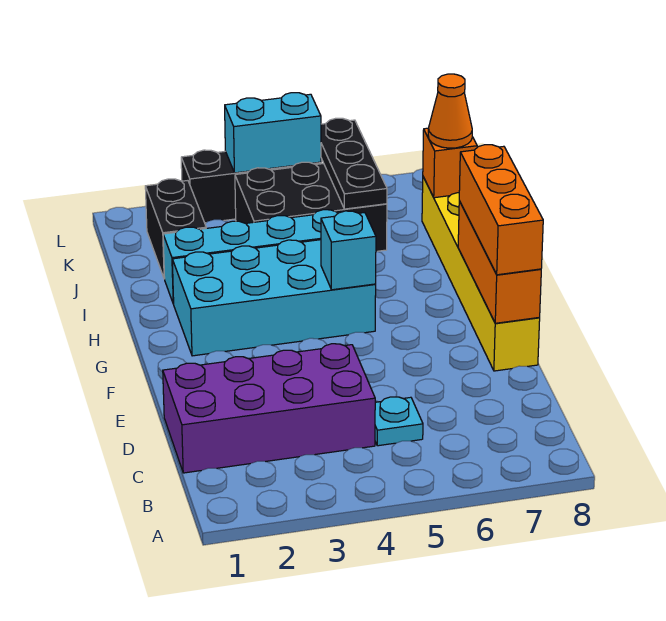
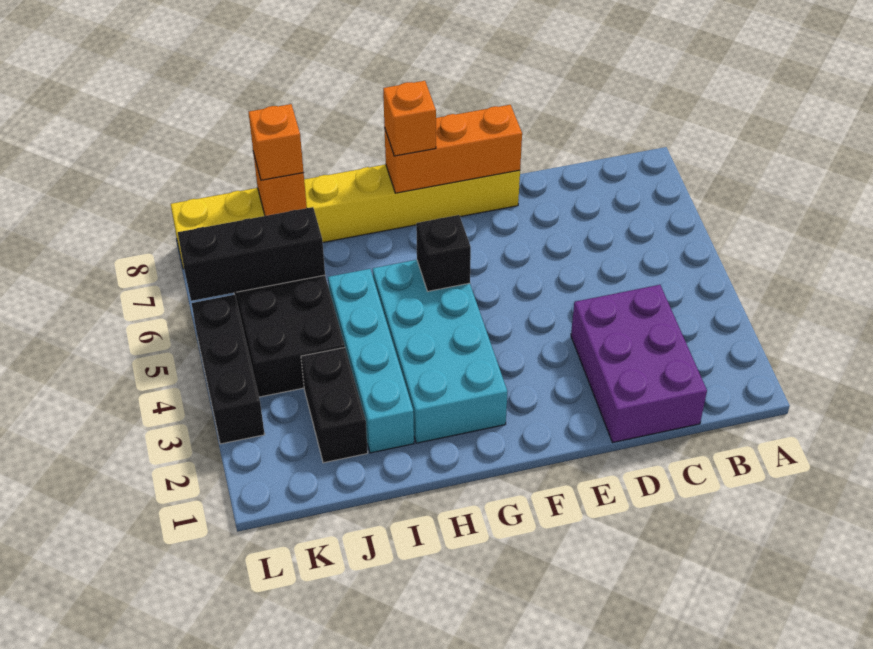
purple 2x4 brick [163,344,375,473] -> purple 2x3 brick [571,285,707,442]
cyan 1x1 plate [375,397,423,446] -> none
yellow 1x6 brick [422,177,540,371] -> yellow 1x8 brick [171,164,520,269]
orange 1x3 brick [459,145,543,275] -> orange 1x1 brick [383,81,436,156]
cyan 1x1 brick [321,211,376,290] -> black 1x1 brick [416,215,471,291]
black 1x2 brick [145,179,206,279] -> black 1x2 brick turned to [301,347,368,463]
black 1x3 plate [321,118,387,209] -> black 1x3 brick [178,207,325,301]
orange 1x1 cone [428,74,472,148] -> orange 1x1 brick [249,104,304,180]
cyan 1x2 brick [225,93,321,173] -> none

